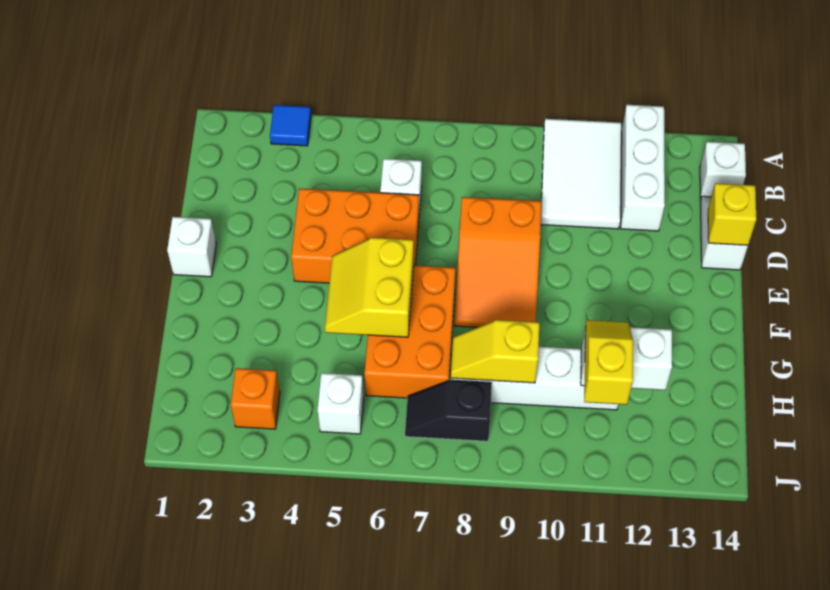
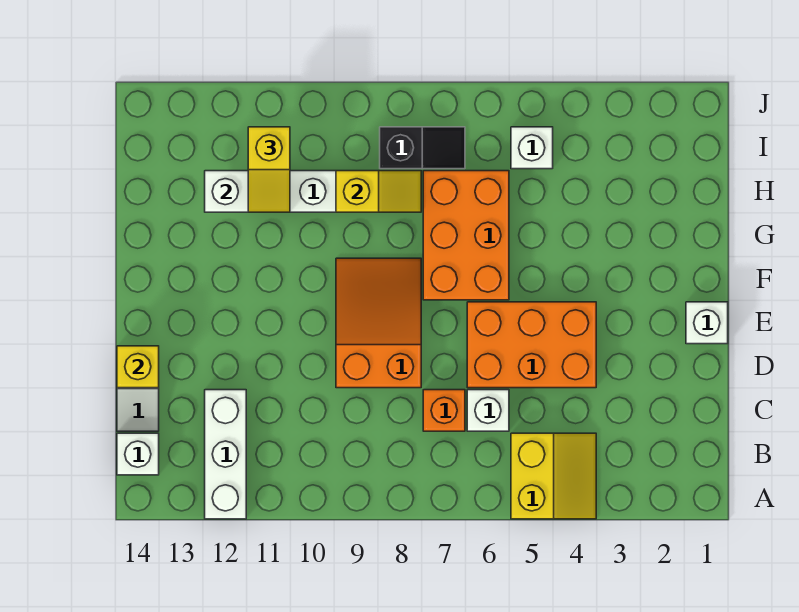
blue 1x1 tile [270,105,311,146] -> none
white 2x3 tile [541,119,621,229] -> none
yellow 2x2 slope [325,238,414,337] -> yellow 2x2 slope moved to [511,433,596,519]
orange 1x1 brick [231,368,280,429] -> orange 1x1 brick moved to [423,390,465,431]

